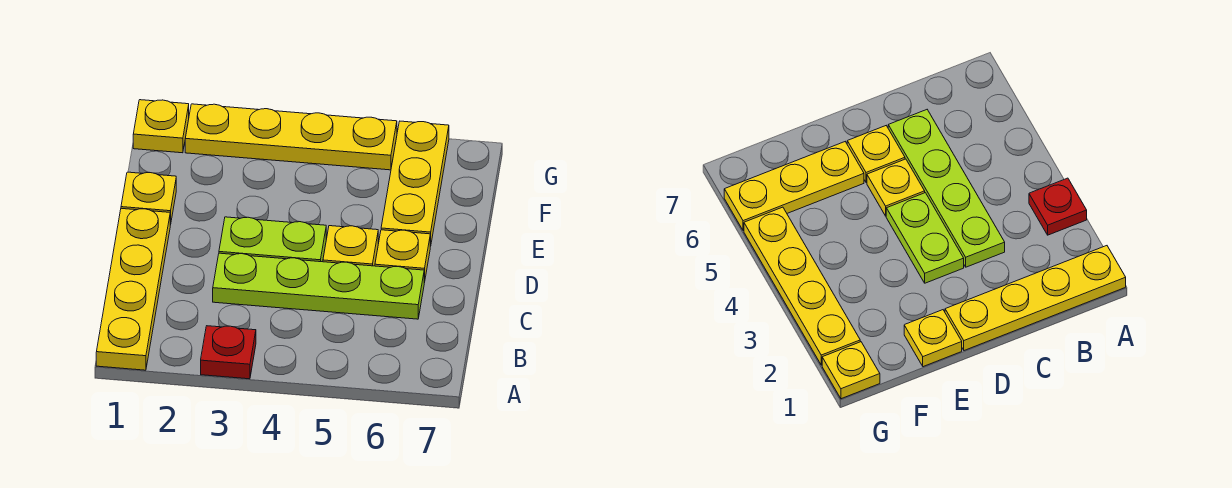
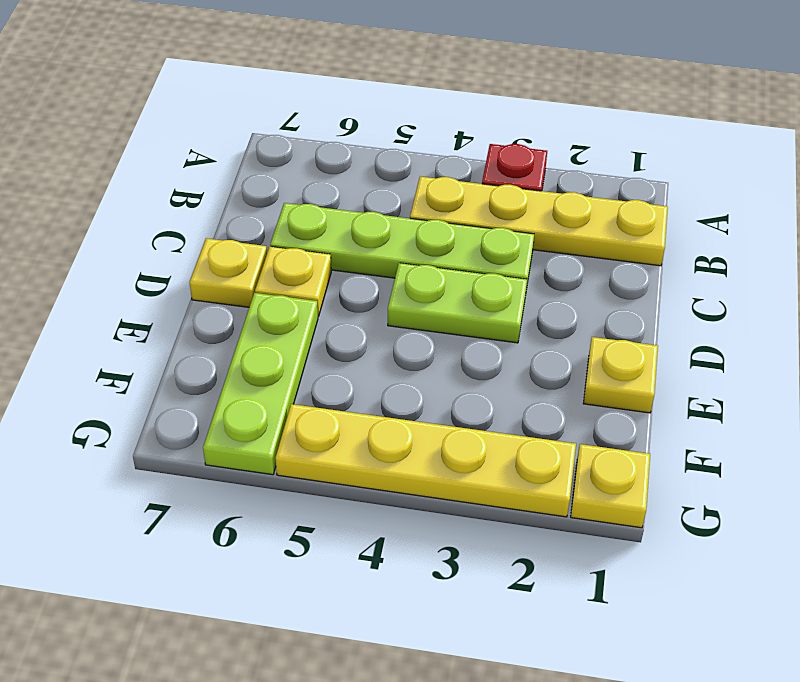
yellow 1x4 plate [96,208,170,370] -> yellow 1x4 plate turned to [410,176,668,266]
yellow 1x1 plate [323,226,378,266] -> yellow 1x1 plate moved to [190,238,267,307]
yellow 1x3 plate [381,121,449,246] -> lime 1x3 plate [203,293,318,475]

